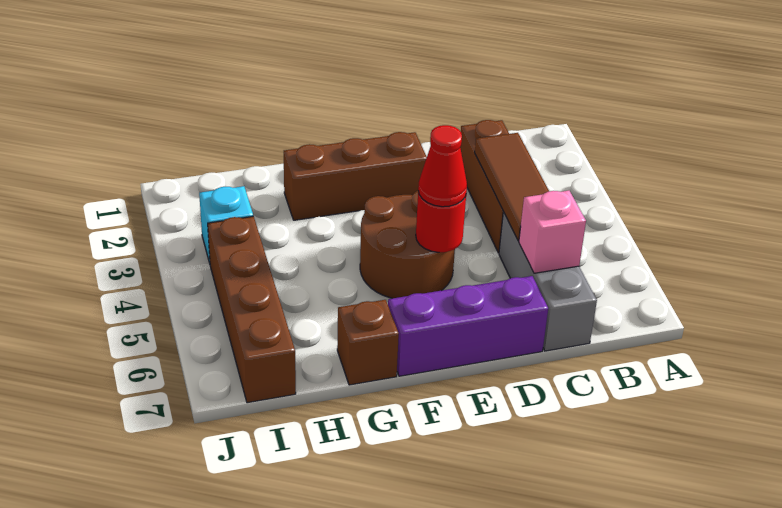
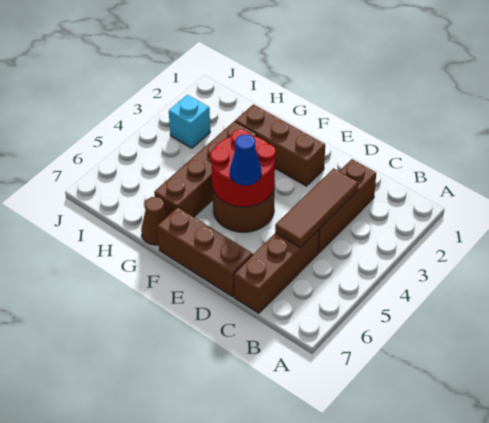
grey 1x3 brick [499,212,597,351] -> brown 1x3 brick [234,230,319,313]
pink 1x1 brick [519,191,586,273] -> none
purple 1x3 brick [388,276,548,376] -> brown 1x3 brick [157,207,252,297]
red 1x1 round brick [416,192,466,252] -> red 2x2 round brick [210,129,276,207]
red 1x1 cone [418,125,467,207] -> blue 1x1 cone [230,135,261,185]
brown 1x1 brick [337,300,399,385] -> brown 1x1 cone [141,197,167,245]
brown 1x4 brick [208,216,296,403] -> brown 1x4 brick moved to [154,121,257,217]

